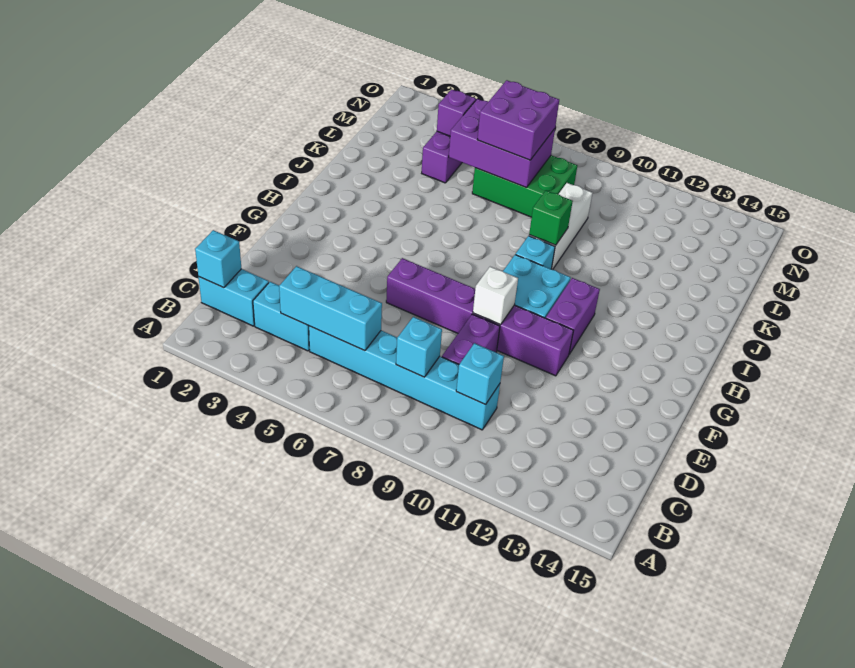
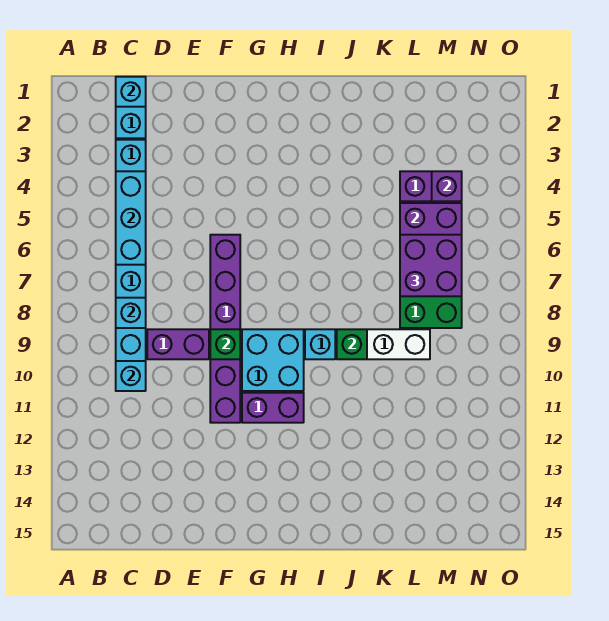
white 1x1 brick [473,267,518,325] -> green 1x1 brick [210,329,240,359]

